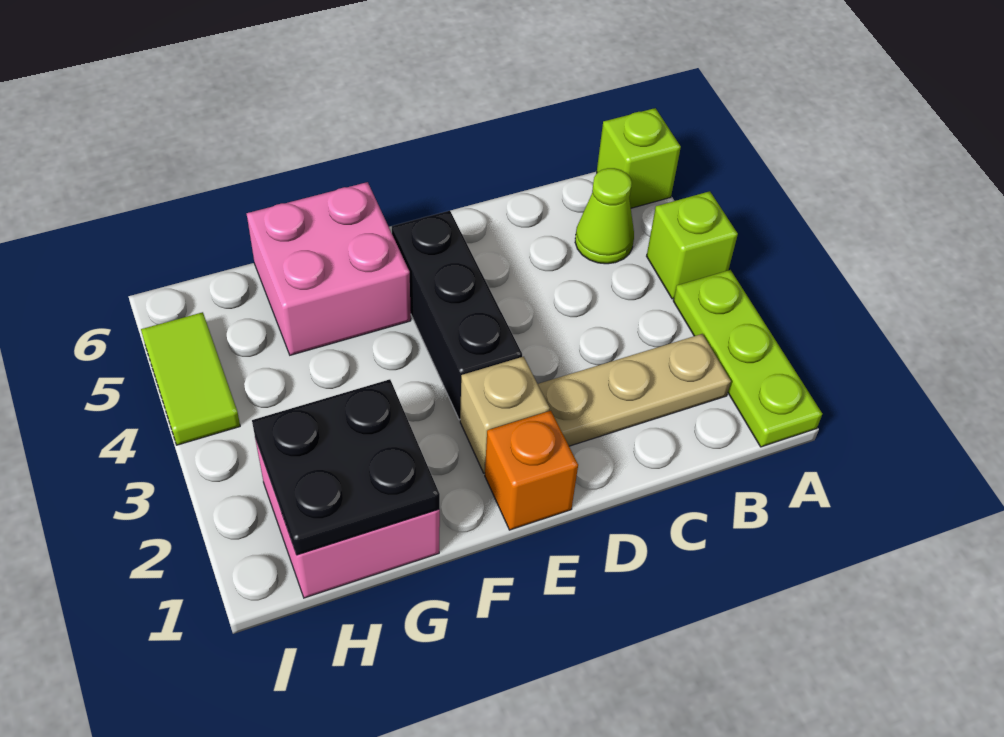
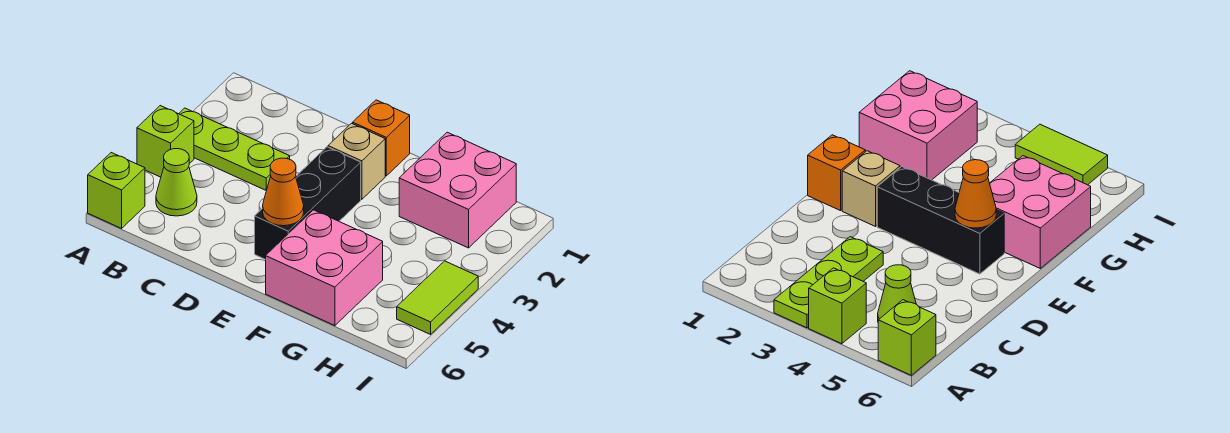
lime 1x3 plate [673,270,822,447] -> lime 1x3 plate turned to [179,108,290,190]
tan 1x3 plate [538,334,731,446] -> none
none -> orange 1x1 cone [263,158,304,226]
black 2x2 plate [252,379,440,555] -> none

